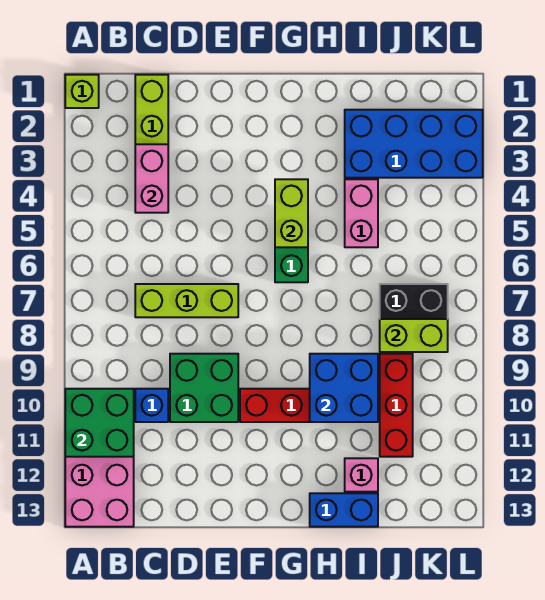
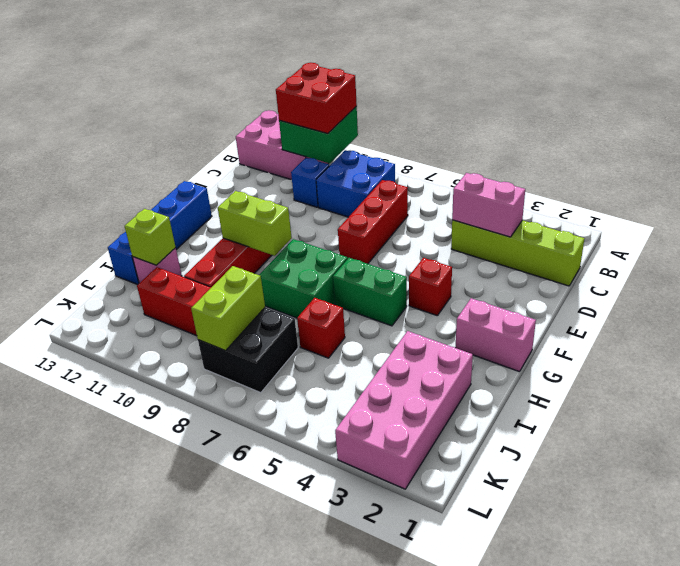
lime 1x1 brick [65,75,99,108] -> lime 1x1 brick moved to [125,209,176,265]
none -> red 2x2 brick [276,63,357,134]
lime 1x3 brick [135,284,238,317] -> red 1x3 brick [338,180,408,264]
green 2x2 brick [170,354,238,422] -> green 2x2 brick moved to [259,239,348,318]
none -> red 1x1 brick [409,258,452,315]
lime 1x2 brick [275,179,308,247] -> lime 1x2 brick moved to [218,191,292,256]
blue 2x2 brick [310,354,378,422] -> blue 2x2 brick moved to [316,150,395,217]
blue 1x2 brick [310,493,378,527] -> blue 1x4 brick [108,181,212,285]
blue 2x4 brick [345,110,483,178] -> pink 2x4 brick [335,331,473,489]
pink 1x2 brick [345,179,378,247] -> pink 1x2 brick moved to [456,298,536,372]
none -> red 1x1 brick [297,298,345,358]

